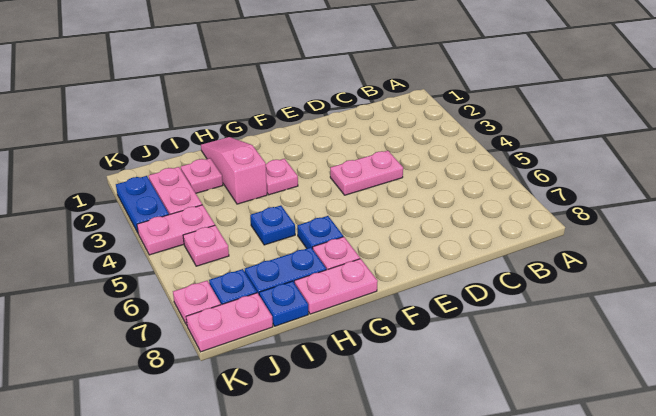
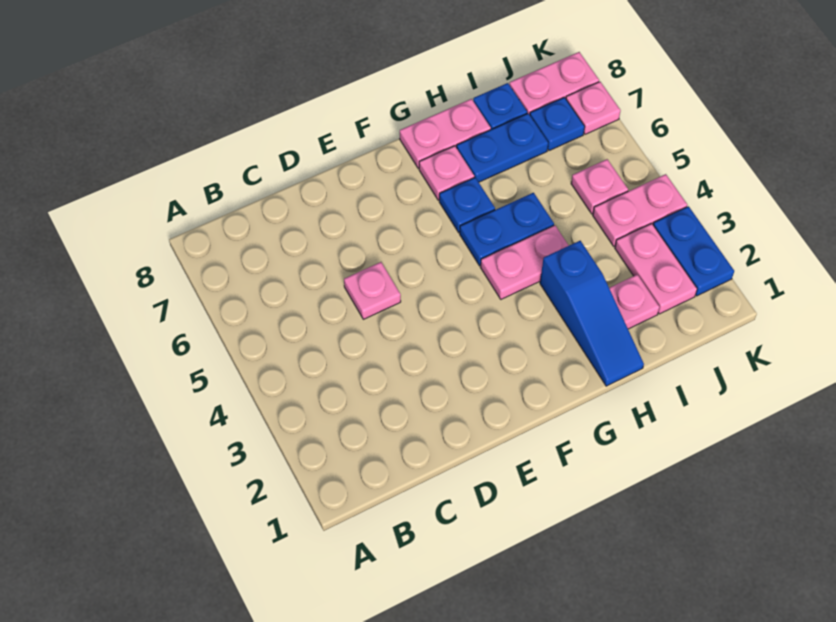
pink 1x2 plate [330,151,403,195] -> pink 1x2 plate moved to [481,225,569,299]
pink 1x1 plate [266,159,298,195] -> pink 1x1 plate moved to [344,262,401,319]
pink 1x3 slope [201,137,267,204] -> blue 1x3 slope [540,241,644,386]
blue 1x1 plate [250,206,295,245] -> blue 1x2 plate [460,193,554,266]

